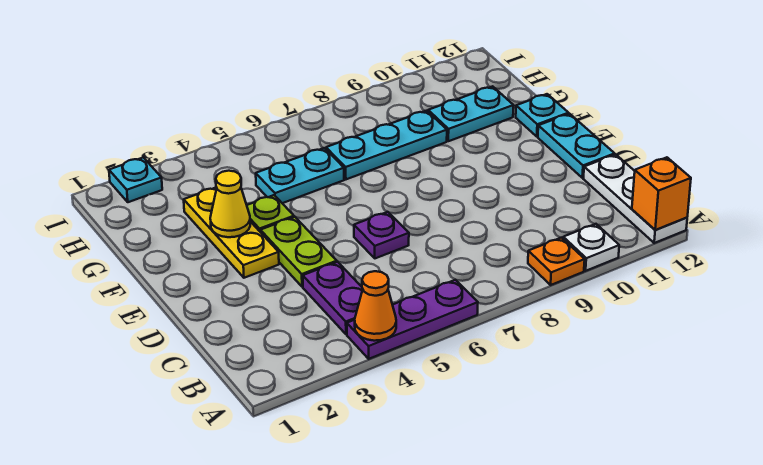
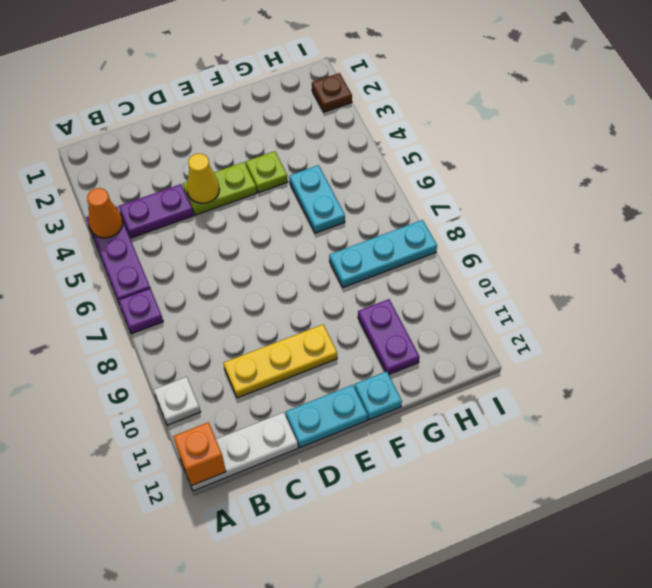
orange 1x1 plate [528,238,585,285] -> none
purple 1x1 plate [354,212,409,258] -> purple 1x1 plate moved to [118,288,163,334]
yellow 1x3 plate [184,187,279,278] -> yellow 1x3 plate moved to [224,325,337,398]
yellow 1x1 cone [210,171,250,237] -> yellow 1x1 cone moved to [187,153,220,203]
cyan 1x3 plate [326,111,447,179] -> cyan 1x3 plate turned to [329,220,437,288]
cyan 1x2 plate [428,86,514,141] -> purple 1x2 plate [358,299,419,374]
cyan 1x1 plate [109,158,162,202] -> brown 1x1 plate [312,73,352,112]

